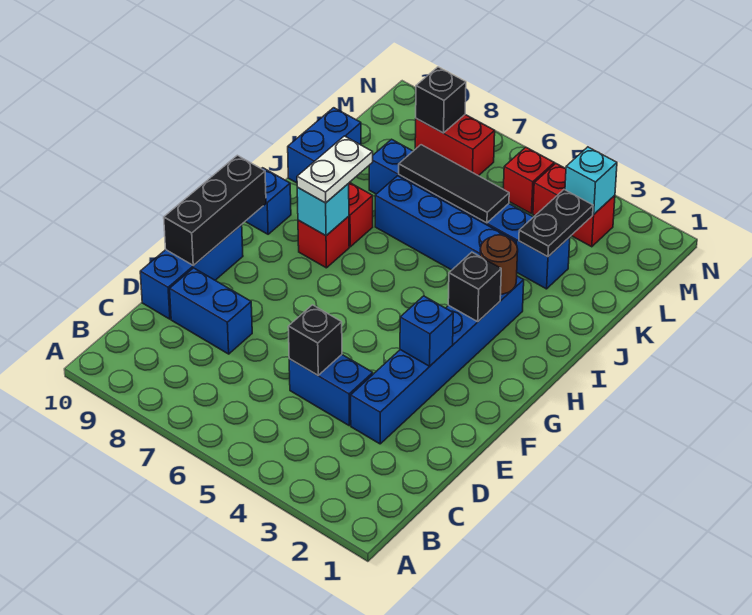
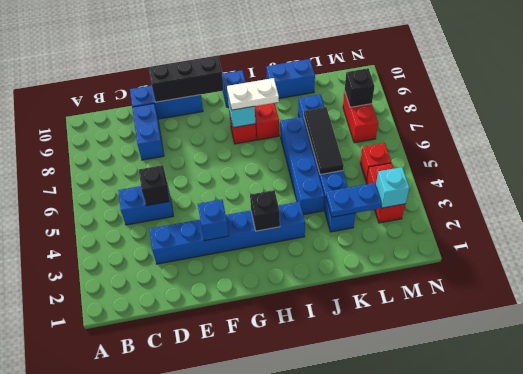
blue 1x2 brick [289,355,373,426] -> blue 1x2 brick turned to [118,184,173,225]
brown 1x1 round brick [480,235,518,294] -> none
black 1x2 plate [519,190,593,257] -> blue 1x2 plate [326,183,382,217]

